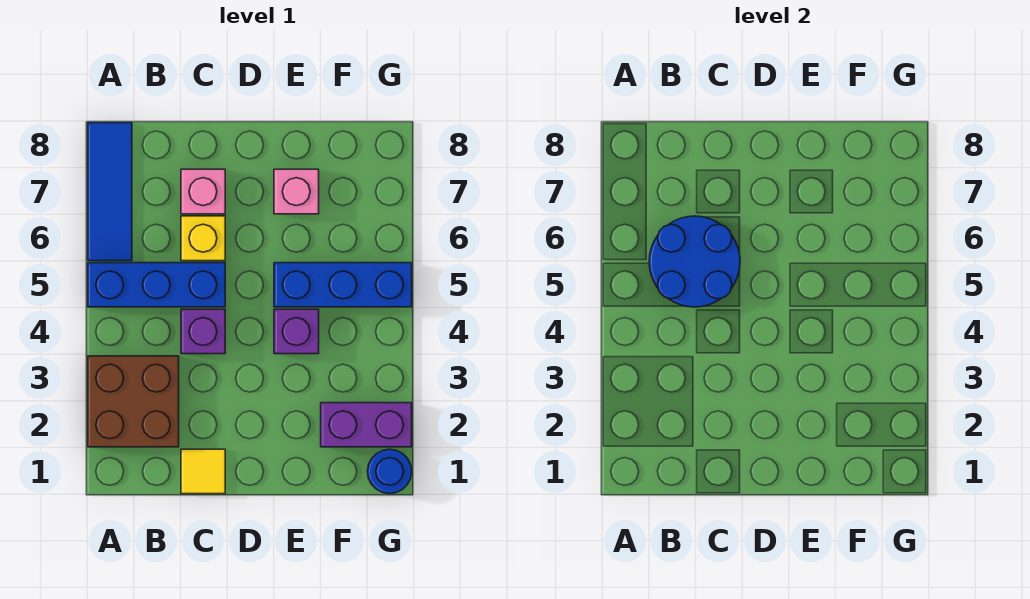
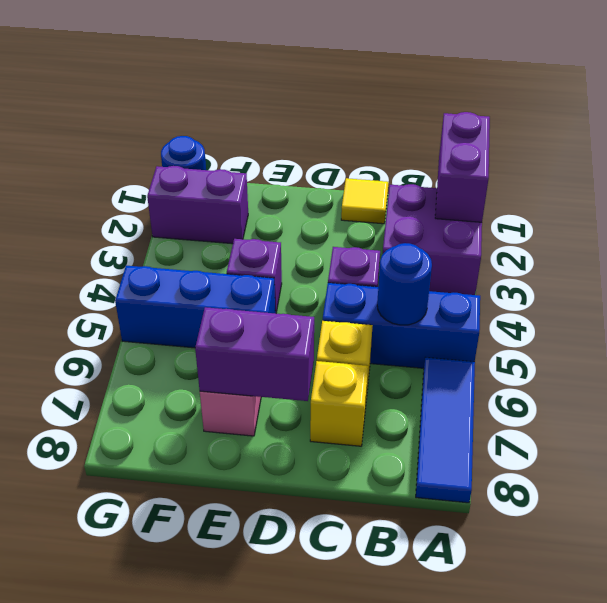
none -> purple 1x2 brick [435,112,490,222]
brown 2x2 brick [88,356,179,447] -> purple 2x2 brick [383,184,482,295]
blue 2x2 round brick [649,216,740,307] -> blue 1x1 round brick [377,243,432,325]
pink 1x1 brick [181,169,225,214] -> yellow 1x1 brick [310,361,368,446]
none -> purple 1x2 brick [195,307,314,401]

